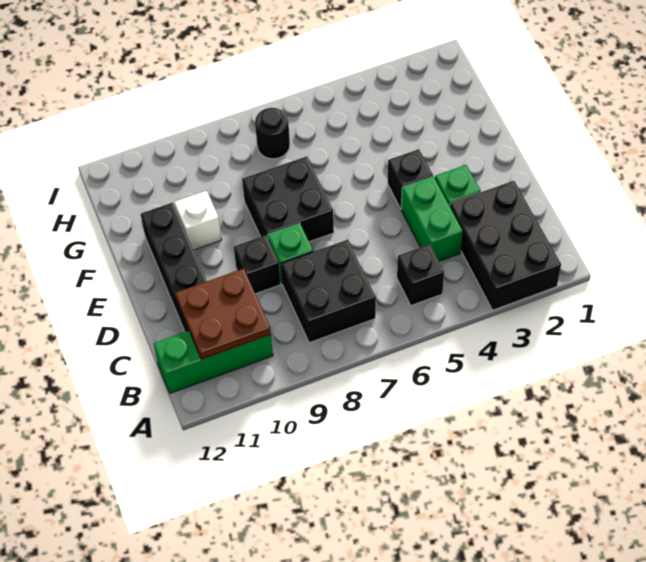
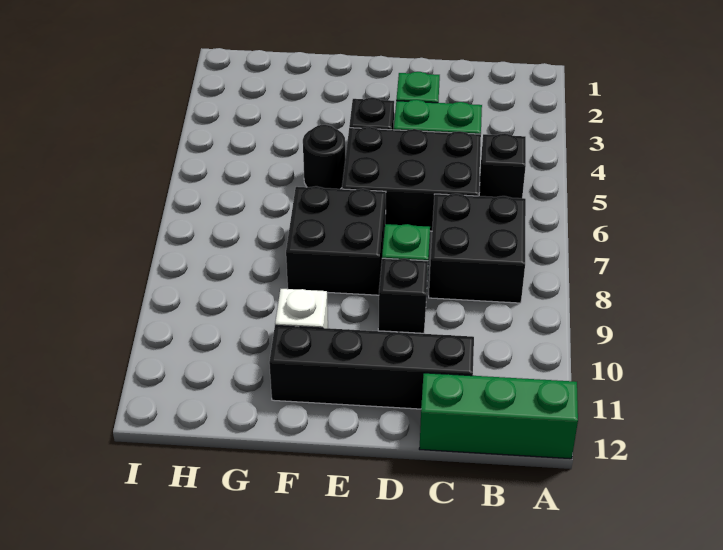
black 2x3 brick [450,181,561,310] -> black 2x3 brick moved to [342,127,481,231]
green 1x3 brick [154,331,273,393] -> green 1x3 brick turned to [419,373,578,459]
brown 2x2 plate [175,268,271,359] -> none
black 1x1 round brick [255,108,290,159] -> black 1x1 round brick moved to [303,125,345,189]

